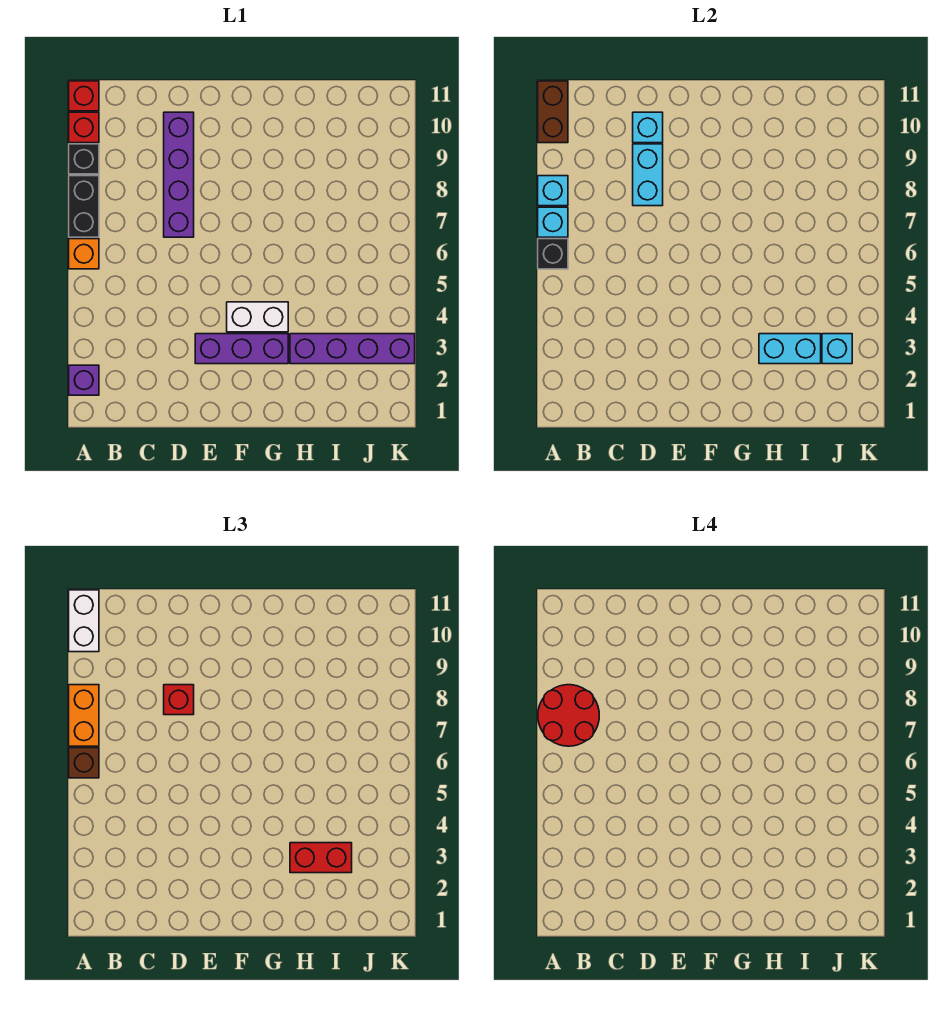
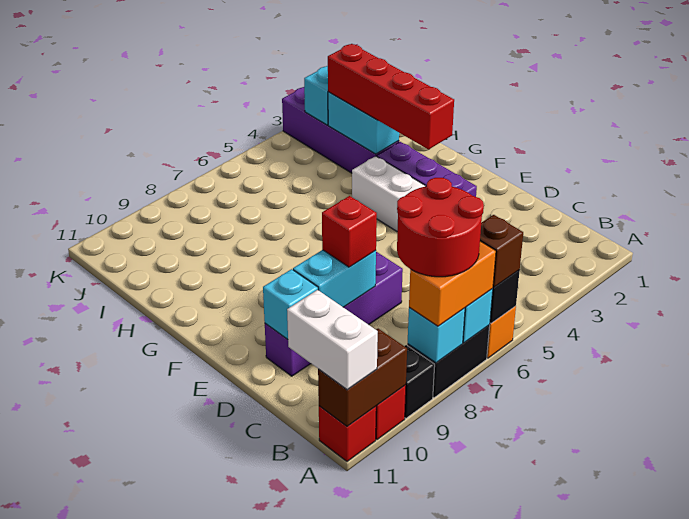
purple 1x1 brick [69,365,99,395] -> none
white 1x2 brick [69,590,99,652] -> white 1x2 brick turned to [287,290,378,390]
red 1x2 brick [290,843,352,873] -> red 1x4 brick [328,44,454,149]

